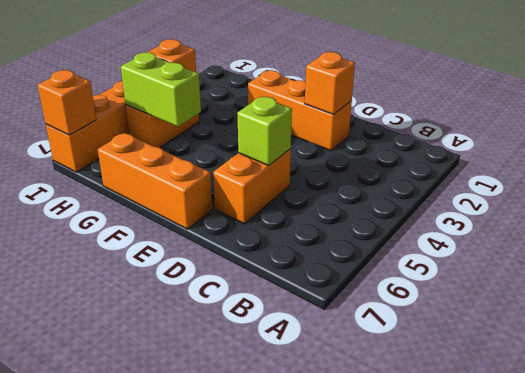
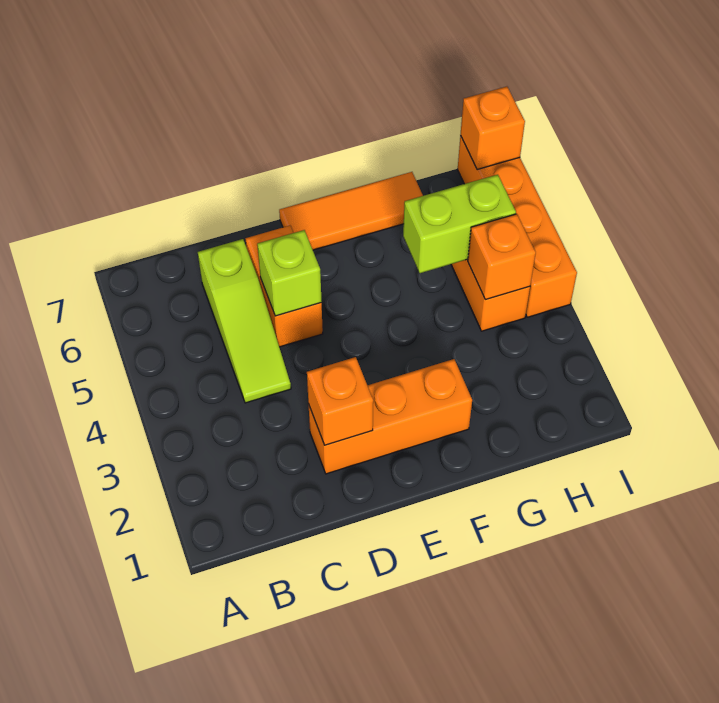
none -> lime 1x3 slope [198,239,291,403]
orange 1x3 brick [98,133,212,229] -> orange 1x3 tile [279,172,423,250]

